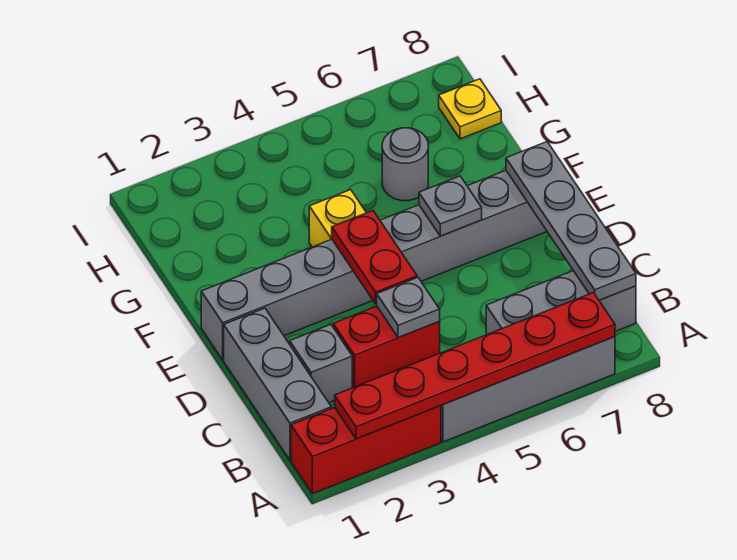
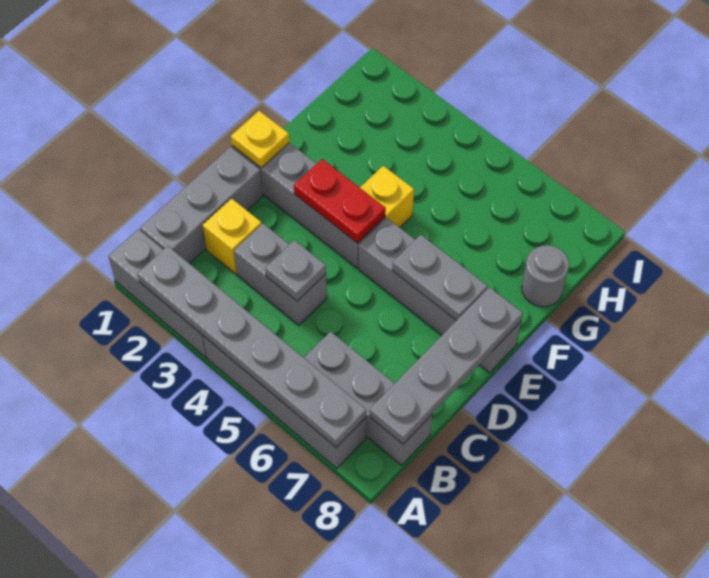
red 1x3 brick [291,406,441,494] -> grey 1x3 brick [108,229,207,358]
red 1x6 plate [335,293,615,439] -> grey 1x6 plate [137,246,366,447]
grey 1x1 brick [290,324,352,402] -> yellow 1x1 brick [202,198,262,274]
red 1x2 brick [333,306,440,388] -> grey 1x2 brick [234,224,327,325]
red 1x2 plate [332,211,417,304] -> red 1x2 plate turned to [294,159,386,243]
grey 1x1 plate [419,176,482,236] -> grey 1x2 plate [392,235,488,321]
grey 1x1 round brick [382,128,428,201] -> grey 1x1 round brick moved to [522,245,569,307]
yellow 1x1 plate [439,79,501,139] -> yellow 1x1 plate moved to [231,111,289,168]

